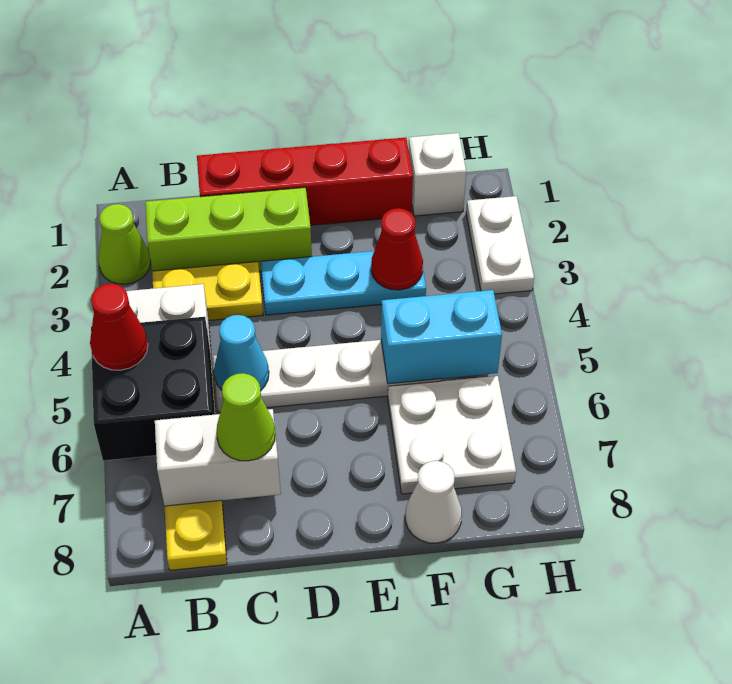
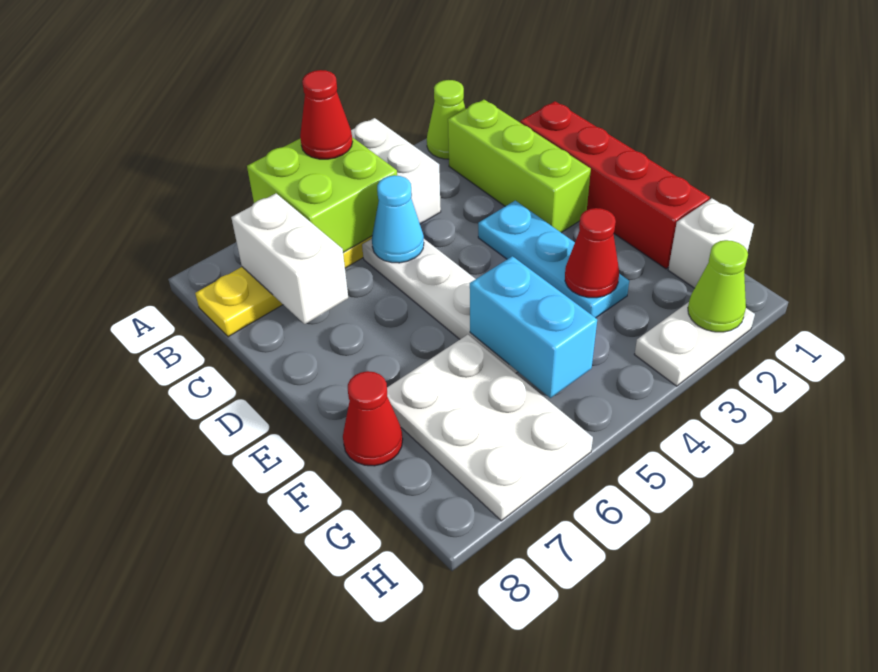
black 2x2 brick [91,317,215,461] -> lime 2x2 brick [247,137,397,252]
yellow 1x2 plate [152,262,263,320] -> none
lime 1x1 cone [216,373,275,461] -> lime 1x1 cone moved to [688,240,748,332]
white 2x2 plate [388,376,516,494] -> white 2x3 plate [387,335,593,521]
white 1x1 cone [405,461,462,543] -> red 1x1 cone [343,371,403,466]

